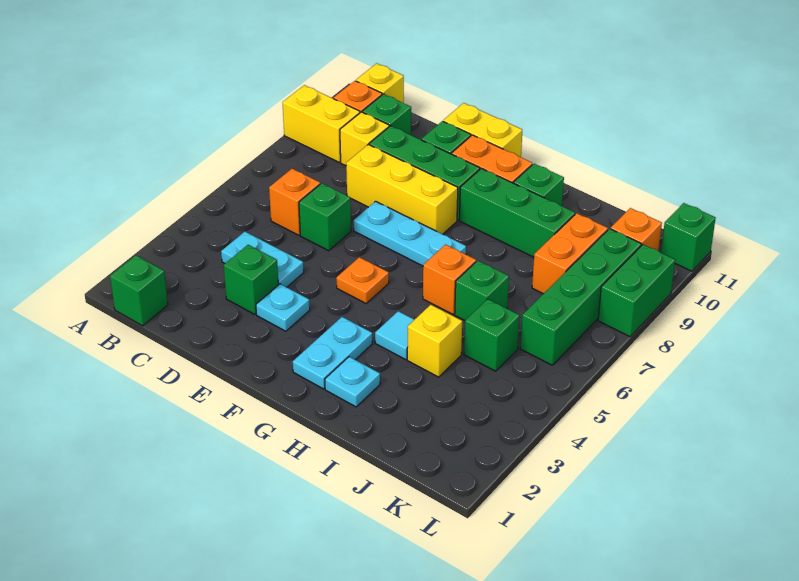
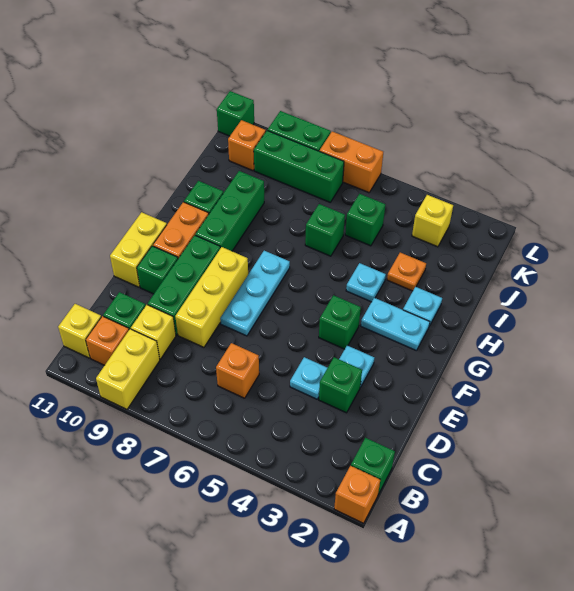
cyan 1x2 plate [221,232,304,287] -> cyan 1x1 plate [290,357,327,399]
green 1x1 brick [299,183,351,251] -> green 1x1 brick moved to [319,295,361,349]
orange 1x1 plate [336,257,389,303] -> orange 1x1 plate moved to [387,253,426,291]
cyan 1x1 tile [375,311,414,360] -> cyan 1x1 plate [346,263,386,302]
orange 1x1 brick [423,245,476,314] -> orange 1x1 brick moved to [334,466,380,523]
yellow 1x1 brick [407,305,462,377] -> yellow 1x1 brick moved to [412,195,453,247]
orange 1x2 brick [532,213,608,294] -> orange 1x2 brick moved to [320,131,383,193]
green 1x4 brick [520,229,641,365] -> green 1x3 brick [254,130,344,202]

